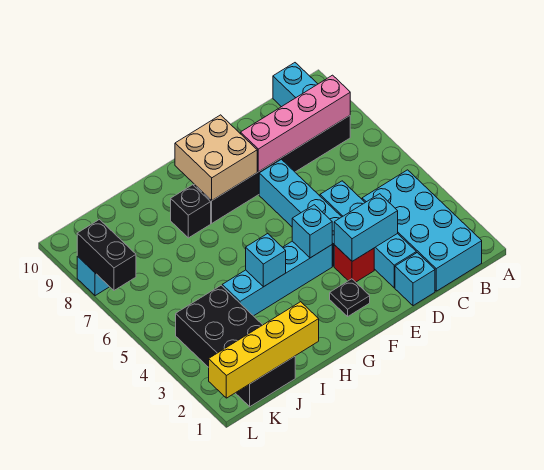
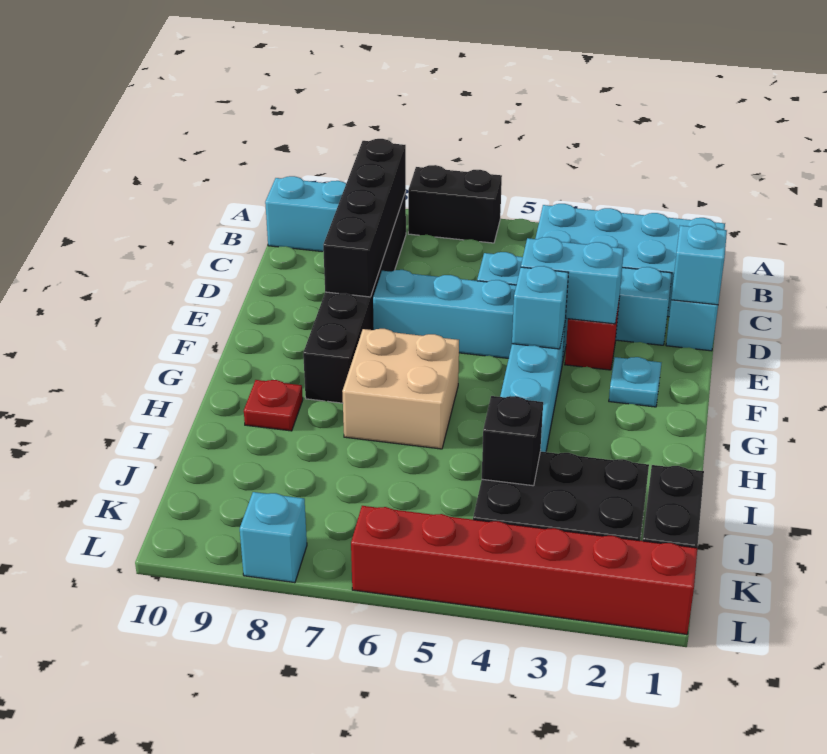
pink 1x4 brick [241,75,350,172] -> black 1x4 brick [323,139,406,297]
cyan 1x2 brick [334,194,398,261] -> cyan 1x2 brick turned to [521,237,624,324]
black 1x1 plate [330,279,370,316] -> cyan 1x1 plate [609,357,661,407]
tan 2x2 brick [175,115,257,201] -> tan 2x2 brick moved to [342,329,459,449]
cyan 1x1 brick [246,233,286,287] -> cyan 1x1 brick moved to [671,224,727,305]
black 1x1 brick [171,185,211,238] -> black 1x1 brick moved to [482,396,543,486]
none -> red 1x1 plate [244,380,303,431]
yellow 1x4 brick [209,302,319,398] -> none
none -> red 1x6 brick [351,506,697,634]
black 1x2 brick [77,220,136,290] -> black 1x2 brick moved to [408,165,502,243]

